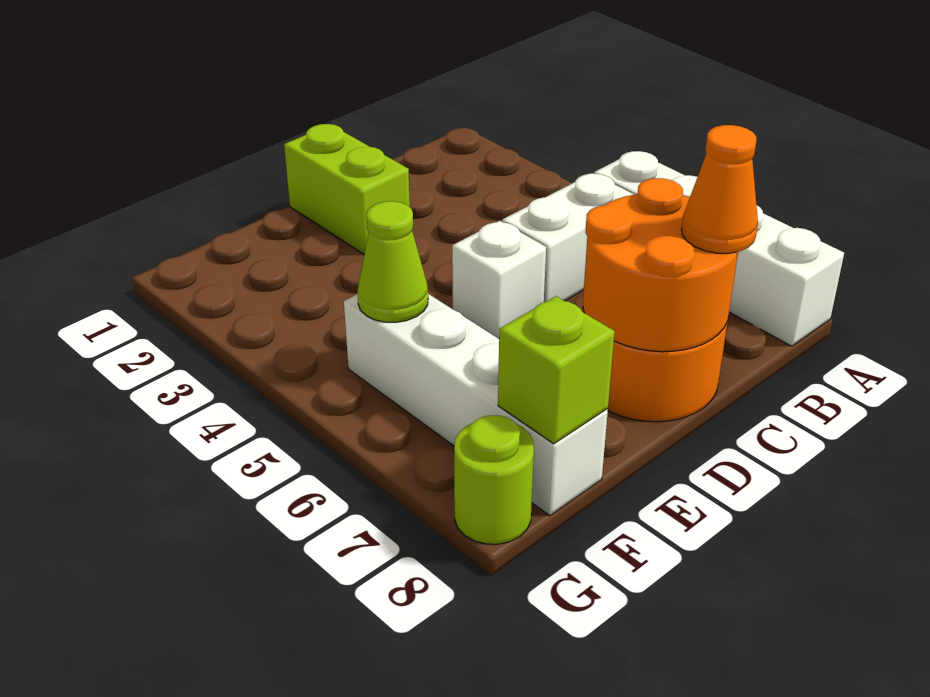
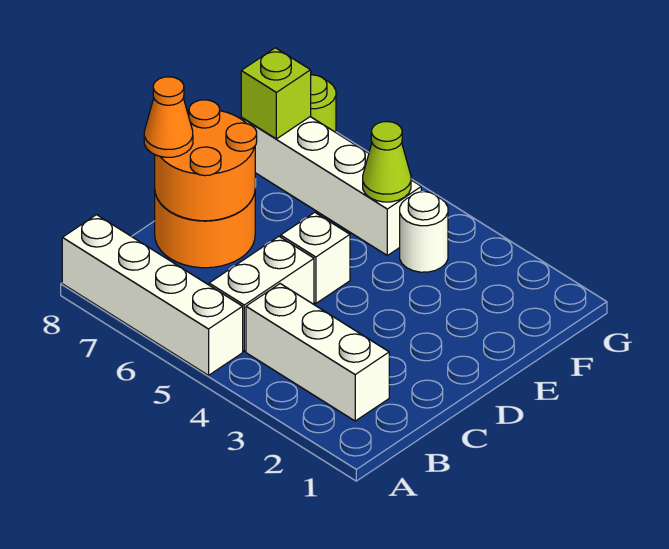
none -> white 1x3 brick [246,284,389,421]
lime 1x2 brick [284,124,410,254] -> none
none -> white 1x1 round brick [400,192,448,272]

